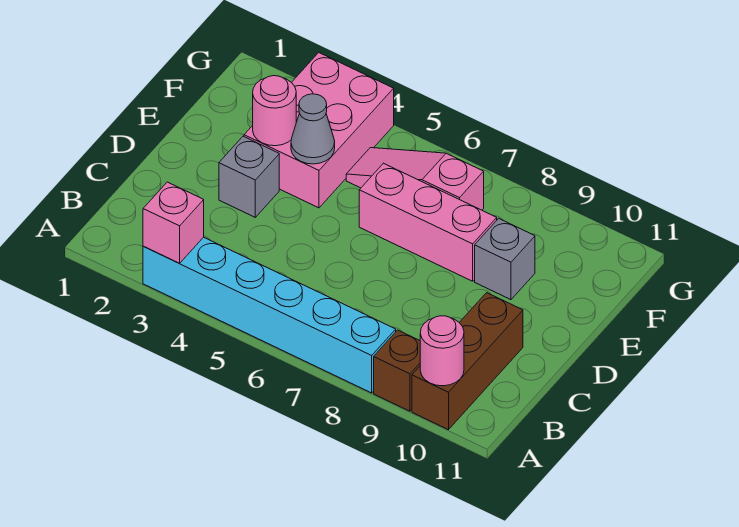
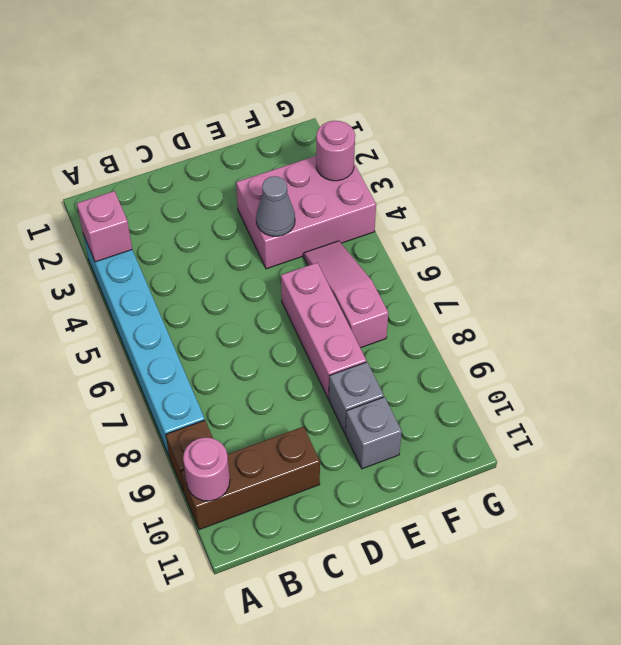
grey 1x1 brick [219,136,279,217] -> grey 1x1 brick moved to [345,397,402,469]
pink 1x1 round brick [253,76,296,146] -> pink 1x1 round brick moved to [316,121,355,181]

